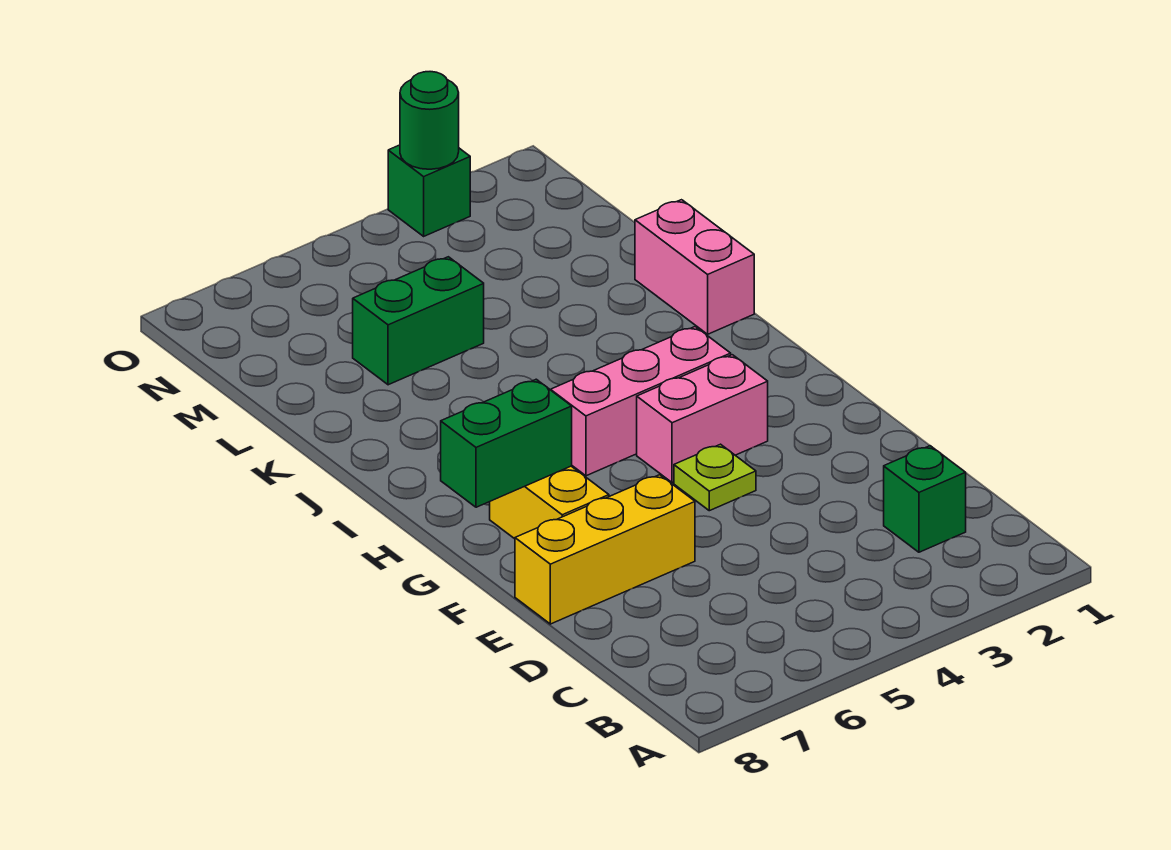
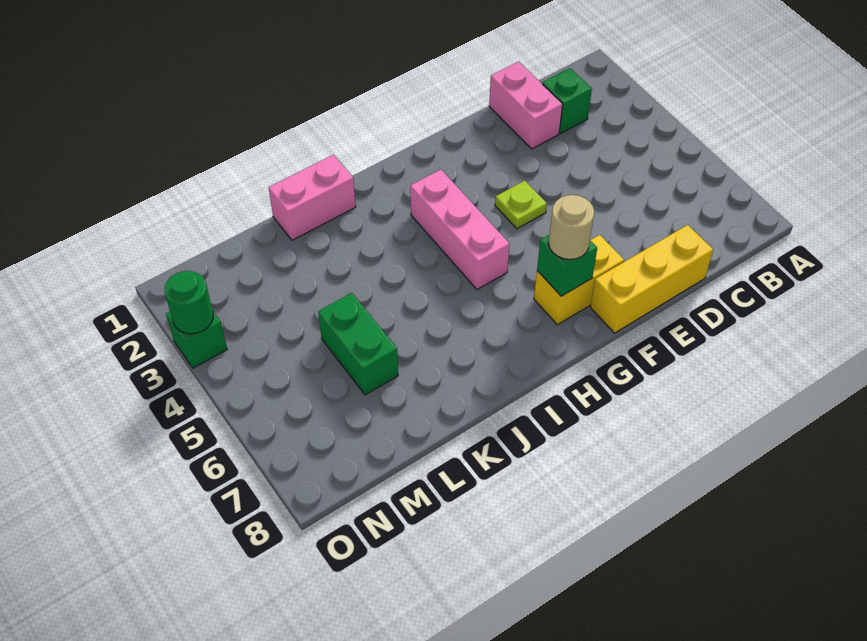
yellow 1x3 brick [515,475,695,624] -> yellow 1x3 brick turned to [590,225,713,333]
pink 1x2 brick [637,355,768,483] -> pink 1x2 brick moved to [489,62,563,149]
green 1x2 brick [441,379,572,507] -> green 1x1 brick [537,235,597,296]
none -> tan 1x1 round brick [549,195,594,260]

